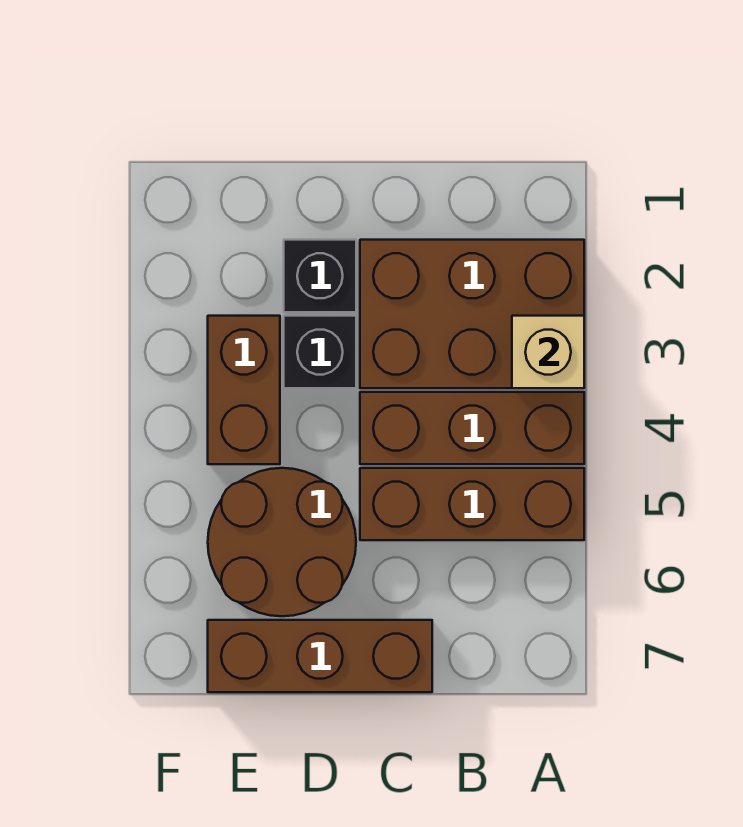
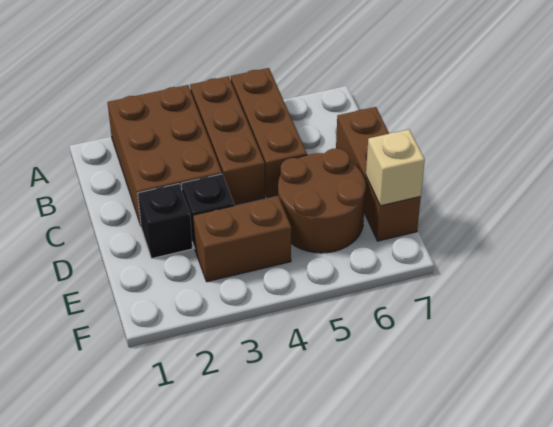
tan 1x1 brick [512,316,584,388] -> tan 1x1 brick moved to [366,129,425,206]

